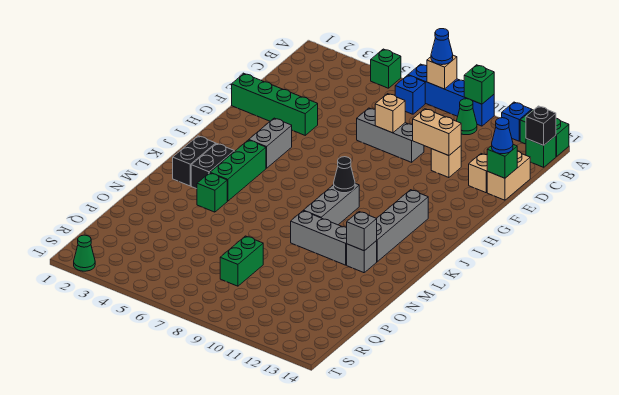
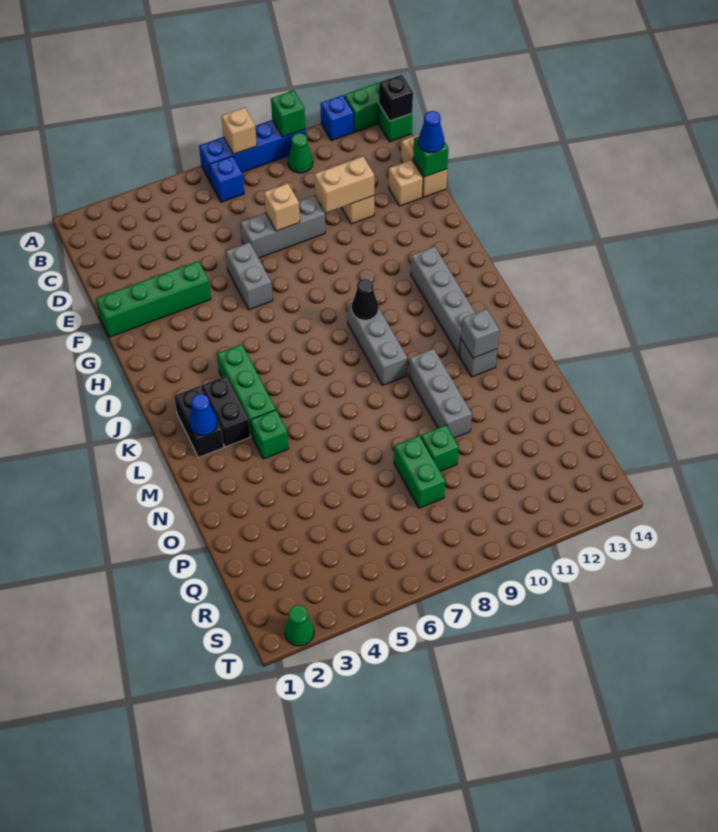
green 1x1 brick [371,49,401,88] -> green 1x1 brick moved to [421,425,459,471]
blue 1x1 cone [431,29,453,65] -> blue 1x1 cone moved to [189,394,217,435]
grey 1x2 brick [249,118,292,168] -> grey 1x2 brick moved to [226,242,273,310]
grey 1x3 brick [291,211,347,265] -> grey 1x3 brick turned to [409,349,472,438]

